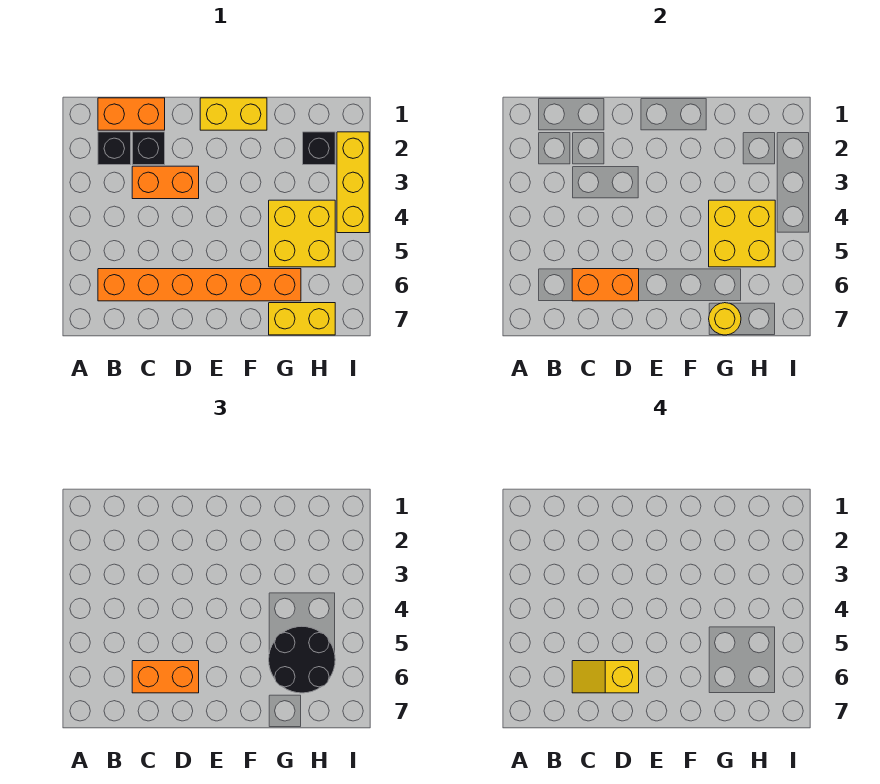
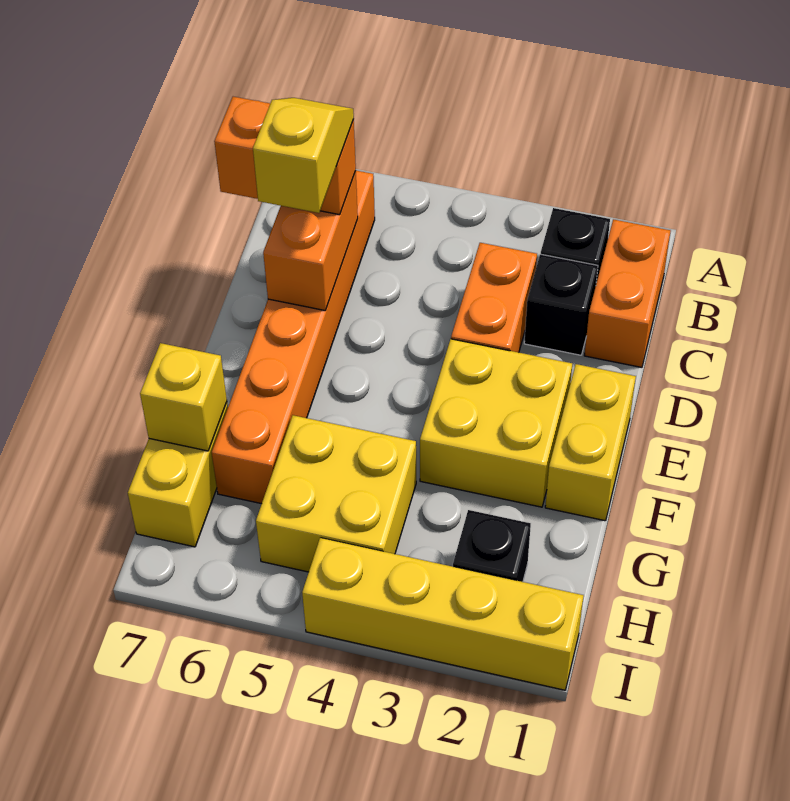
orange 1x2 brick [132,661,199,693] -> orange 1x2 brick turned to [214,97,356,215]
yellow 2x2 brick [709,200,775,267] -> yellow 2x2 brick moved to [420,339,572,507]
black 2x2 round brick [269,626,335,693] -> none
yellow 1x1 round brick [709,303,741,335] -> yellow 1x1 brick [140,343,227,451]
yellow 1x3 brick [337,132,369,233] -> yellow 1x4 brick [302,538,584,690]

